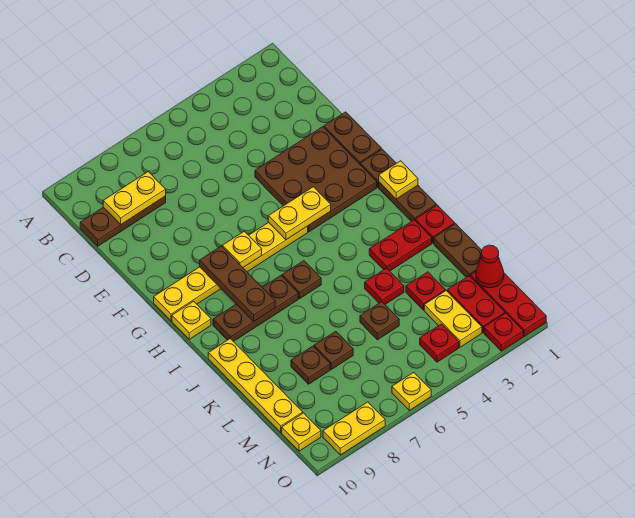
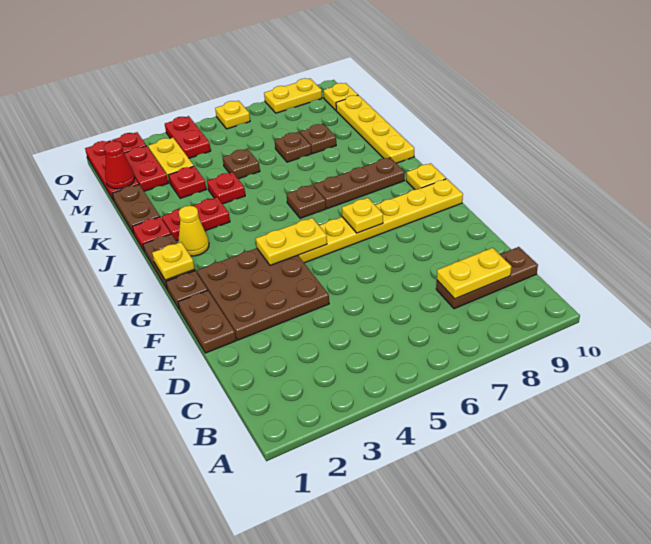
brown 1x3 plate [200,246,275,322] -> none
none -> yellow 1x1 cone [178,206,209,256]
red 1x1 plate [420,324,459,362] -> red 1x2 plate [165,116,211,158]

